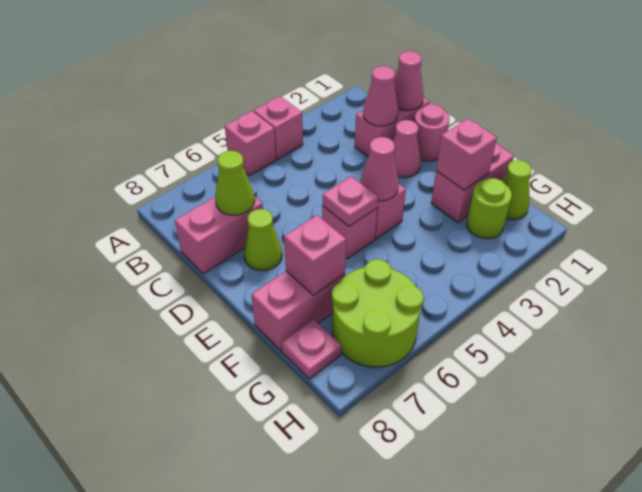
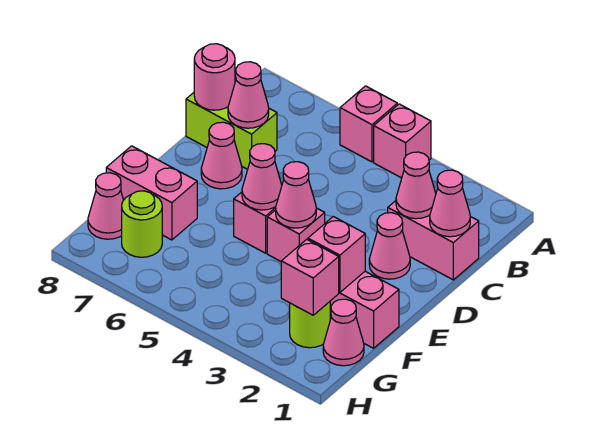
pink 1x2 brick [175,196,263,274] -> lime 1x2 brick [186,93,277,169]
lime 1x1 cone [215,151,255,215] -> pink 1x1 cone [228,62,269,128]
pink 1x1 round brick [414,104,449,161] -> pink 1x1 round brick moved to [194,44,235,110]
lime 1x1 cone [244,209,282,271] -> pink 1x1 cone [201,122,242,189]
pink 1x1 plate [323,176,378,226] -> pink 1x1 cone [242,144,282,210]
pink 1x1 brick [284,215,346,295] -> pink 1x1 brick moved to [281,239,339,315]
lime 1x1 cone [502,160,532,220] -> pink 1x1 cone [323,299,364,366]
lime 2x2 round brick [332,259,424,367] -> lime 1x1 round brick [122,191,162,257]
pink 1x1 plate [281,320,341,379] -> pink 1x1 cone [88,173,123,239]

